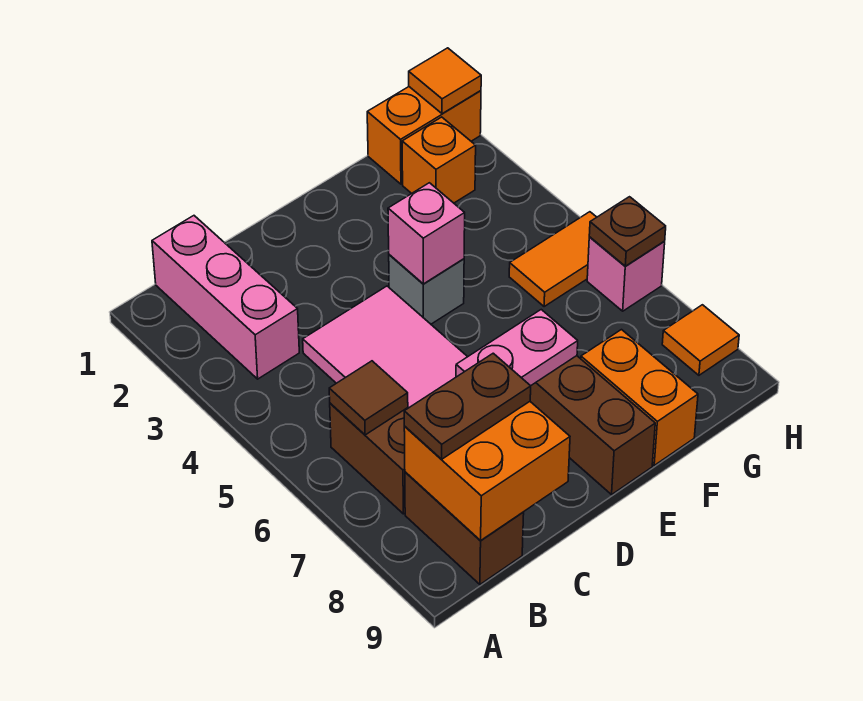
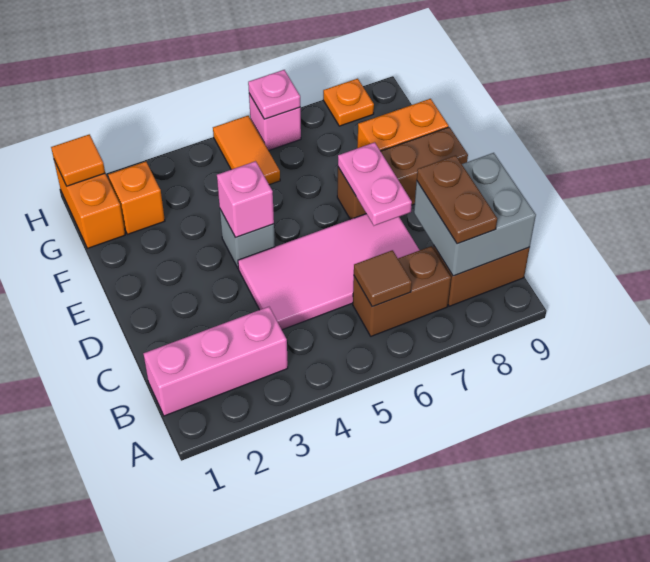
orange 2x2 brick [404,402,570,540] -> grey 2x2 brick [414,153,536,276]
brown 1x1 plate [589,197,666,266] -> pink 1x1 plate [248,70,300,119]
orange 1x1 tile [662,305,739,375] -> orange 1x1 plate [323,79,374,126]

